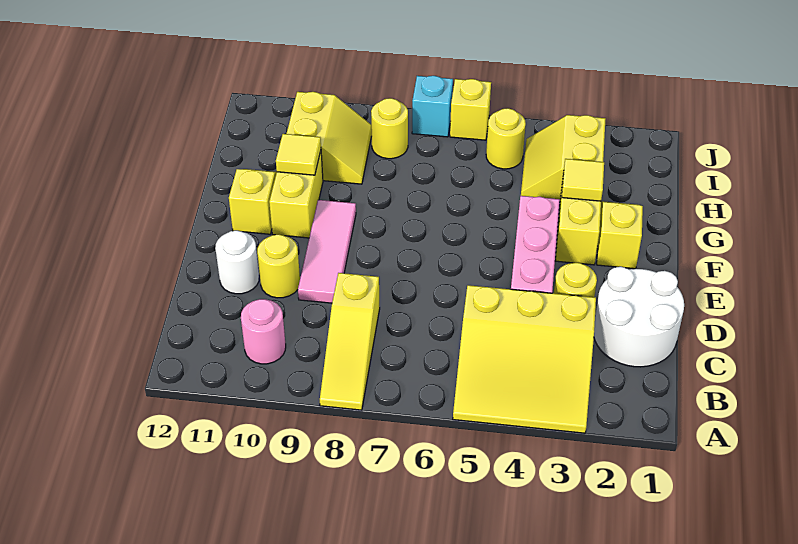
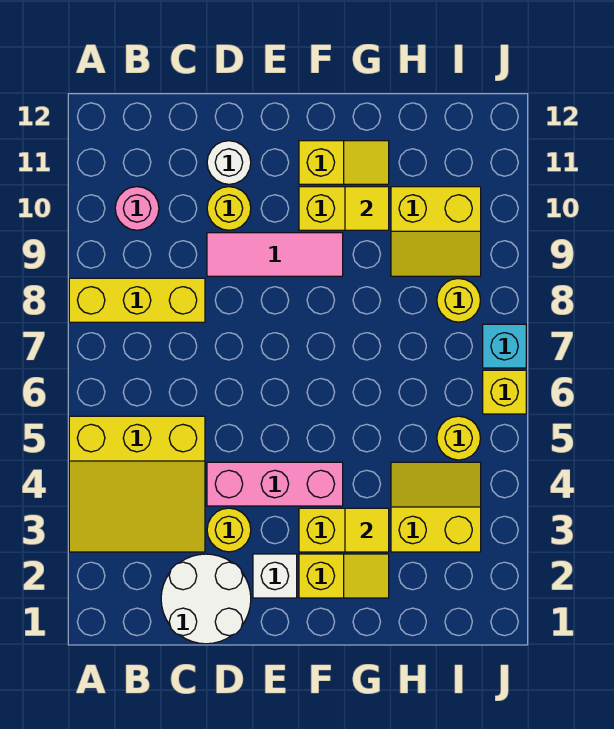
yellow 3x3 slope [453,285,596,433] -> yellow 3x3 slope turned to [69,416,205,552]
yellow 1x3 slope [320,273,380,410] -> yellow 1x3 brick [69,278,205,322]
none -> white 1x1 brick [253,554,297,598]

